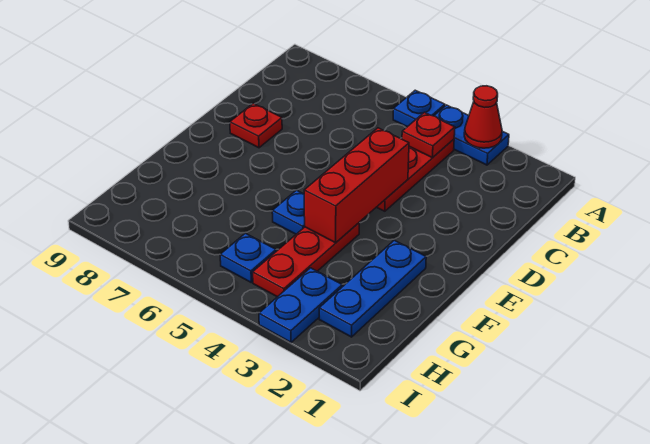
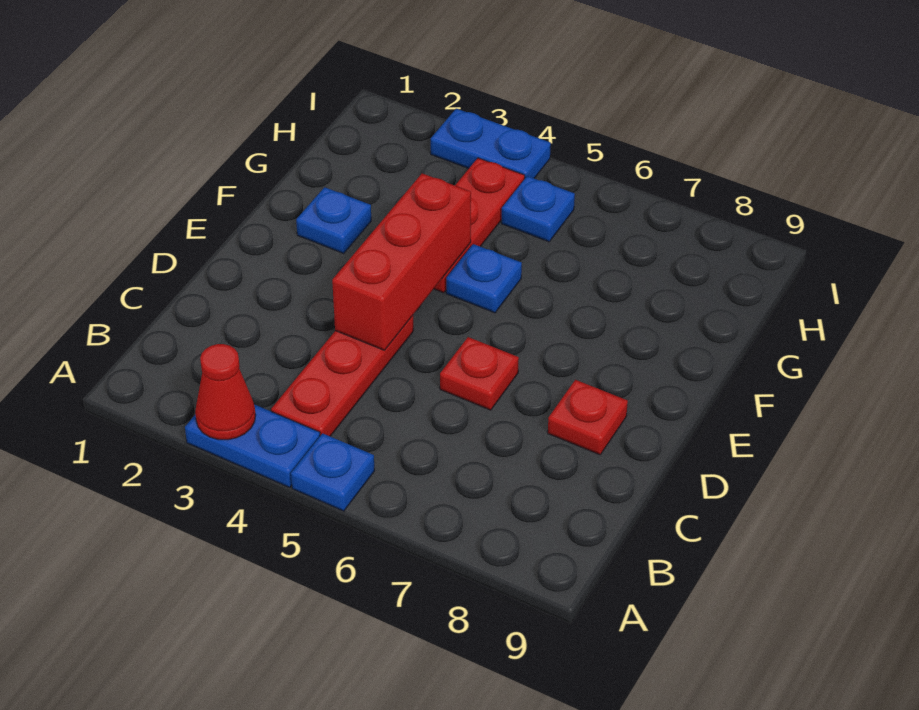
red 1x1 plate [402,112,455,158] -> red 1x1 plate moved to [440,337,519,410]
blue 1x3 plate [319,240,426,337] -> blue 1x1 plate [296,187,371,253]
blue 1x2 plate [259,268,342,342] -> blue 1x2 plate turned to [431,109,551,178]

